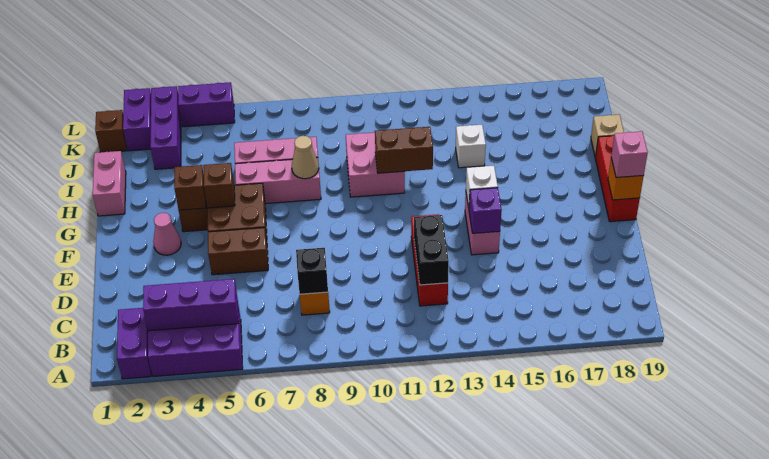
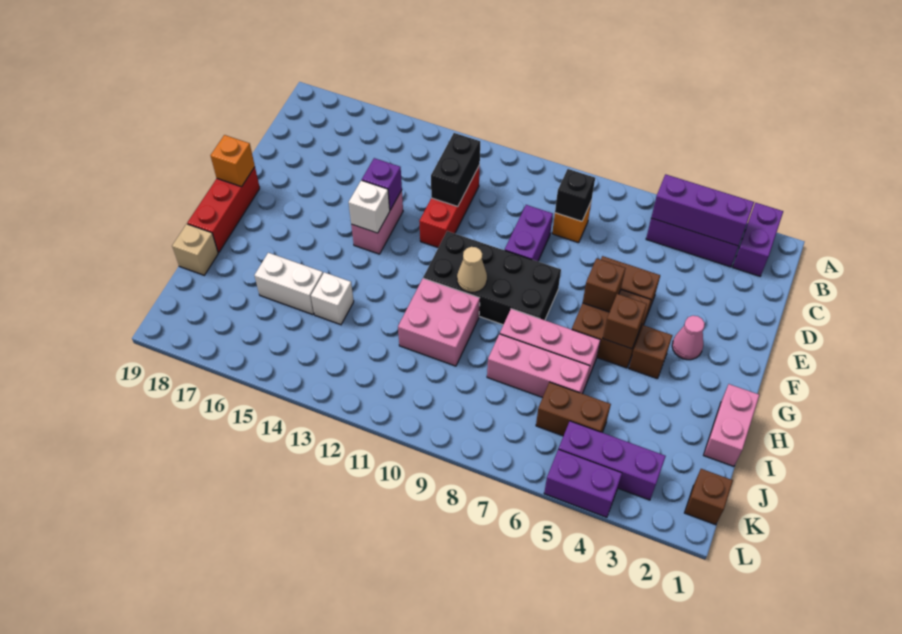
none -> black 2x4 brick [423,231,561,325]
pink 1x1 brick [611,131,648,178] -> none
brown 1x1 brick [174,165,206,210] -> brown 1x1 brick moved to [583,258,626,312]
tan 1x1 cone [292,136,319,179] -> tan 1x1 cone moved to [457,247,487,292]
brown 1x2 brick [375,127,433,173] -> brown 1x2 brick moved to [536,382,611,436]
none -> white 1x2 brick [255,253,323,315]
purple 1x3 brick [150,86,181,169] -> purple 1x3 brick turned to [559,421,666,500]
purple 1x2 brick [123,88,151,151] -> purple 1x2 brick moved to [505,205,553,261]

